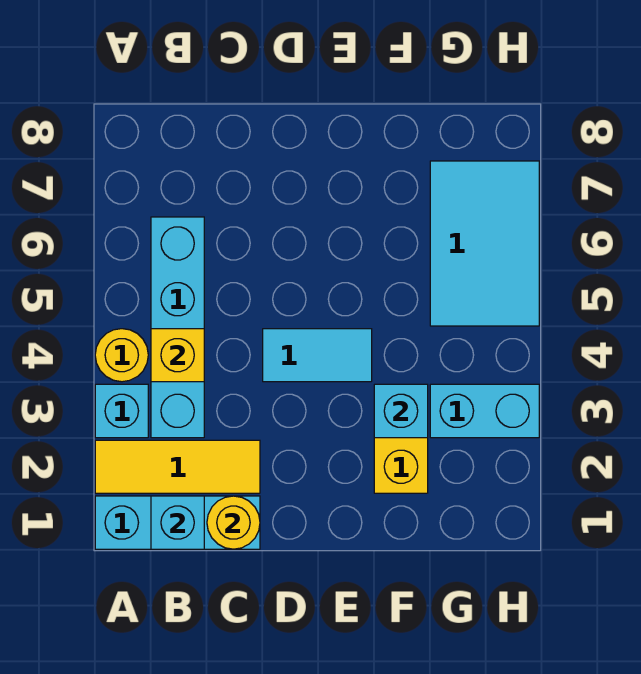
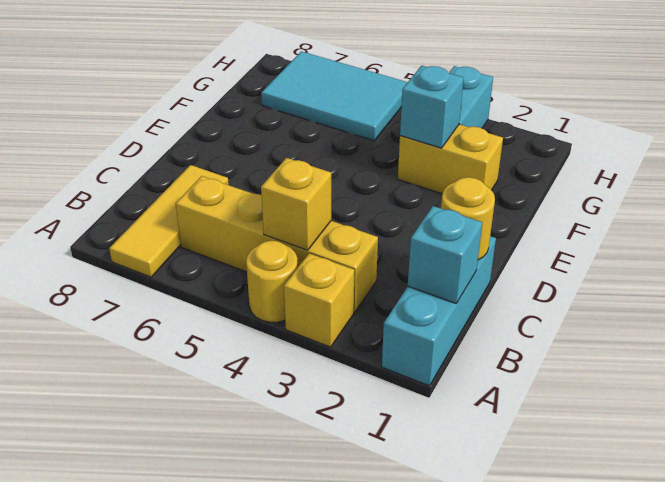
yellow 1x3 tile [95,440,260,493] -> yellow 1x3 tile moved to [109,165,229,277]
cyan 1x1 brick [95,384,148,438] -> yellow 1x1 brick [284,253,354,347]
cyan 1x4 brick [151,217,204,438] -> yellow 1x4 brick [176,176,378,312]
cyan 1x2 tile [263,329,372,382] -> none

